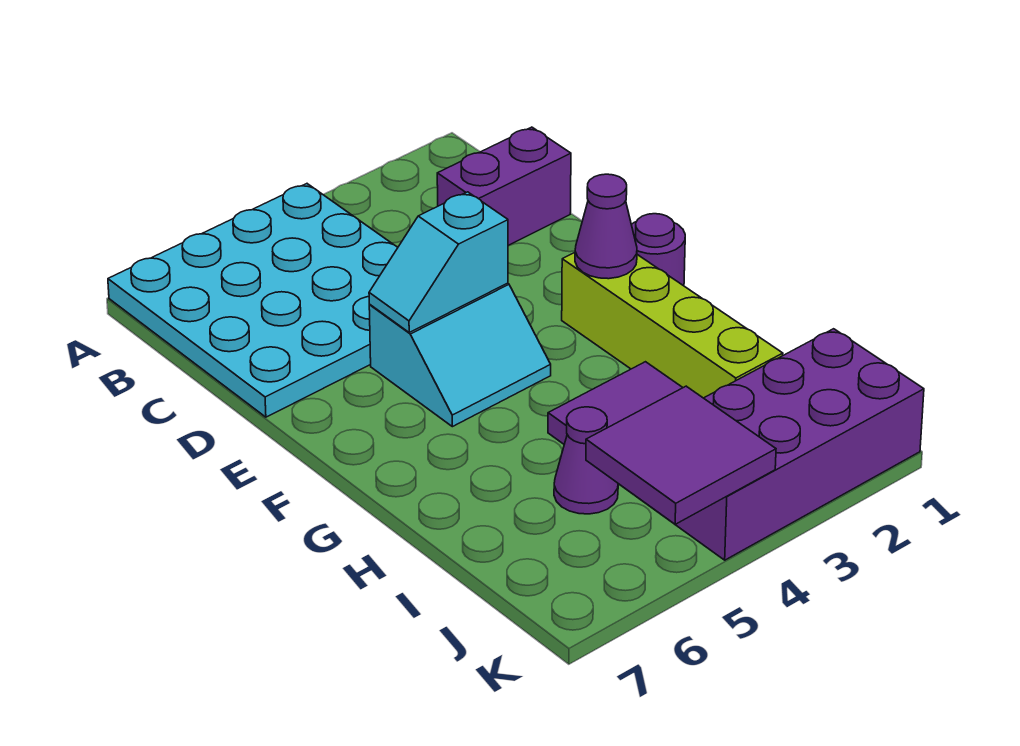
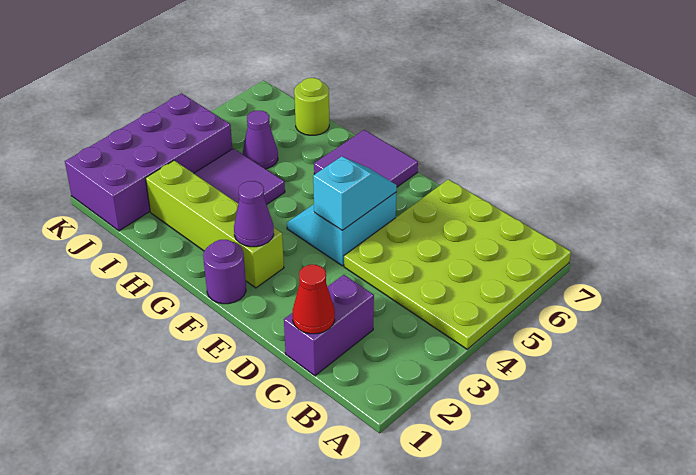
cyan 4x4 plate [108,184,398,417] -> lime 4x4 plate [344,179,571,349]
none -> red 1x1 cone [293,265,335,334]
none -> lime 1x1 round brick [294,78,329,135]
purple 2x2 tile [586,386,776,524] -> purple 2x2 tile moved to [314,130,418,187]

